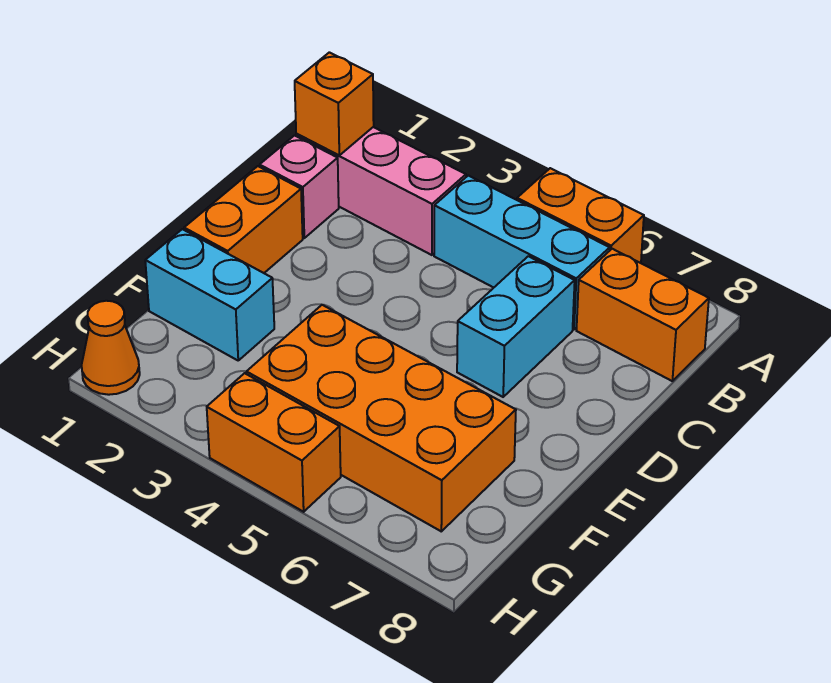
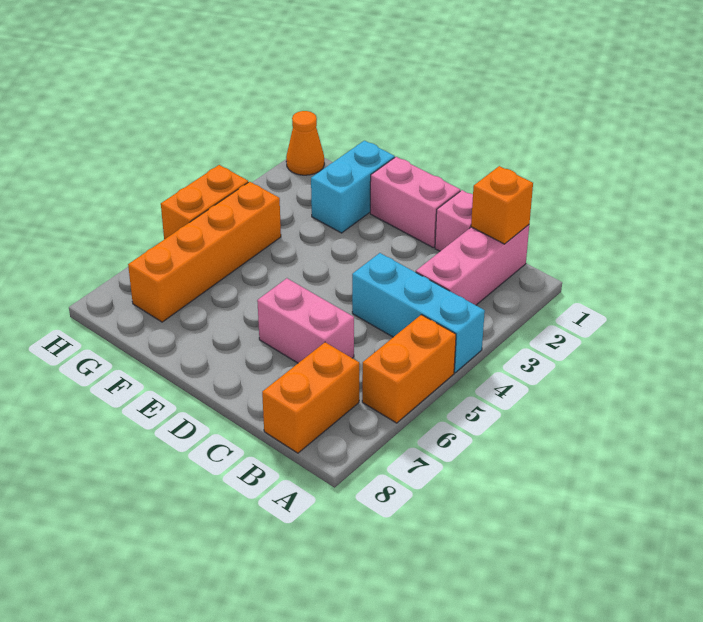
cyan 1x3 brick [434,175,610,329] -> cyan 1x3 brick turned to [352,253,485,373]
cyan 1x2 brick [457,256,575,397] -> pink 1x2 brick [257,278,354,363]
orange 1x2 brick [184,166,303,273] -> pink 1x2 brick [370,157,460,248]
orange 2x4 brick [246,305,516,531] -> orange 1x4 brick [128,182,281,322]

